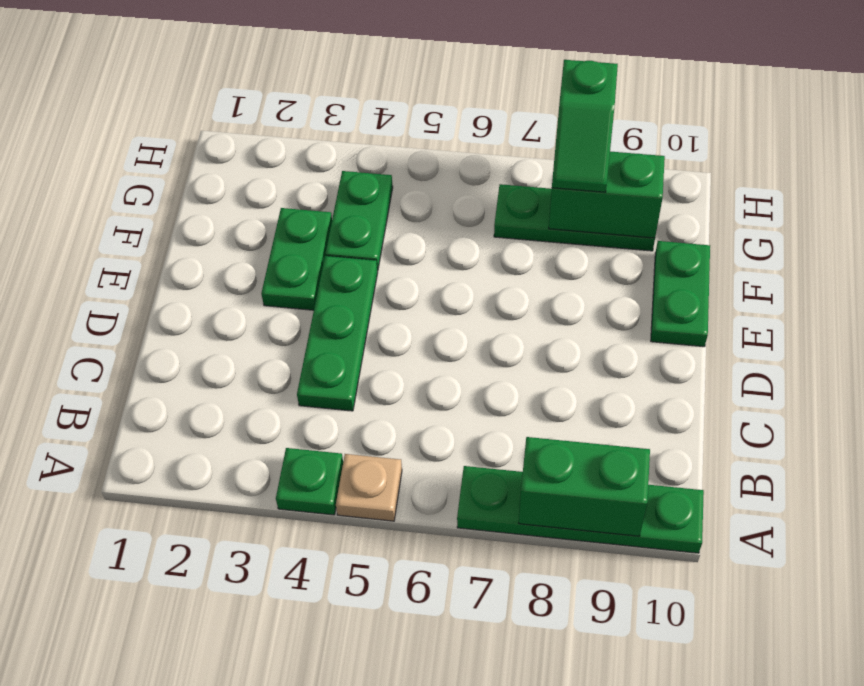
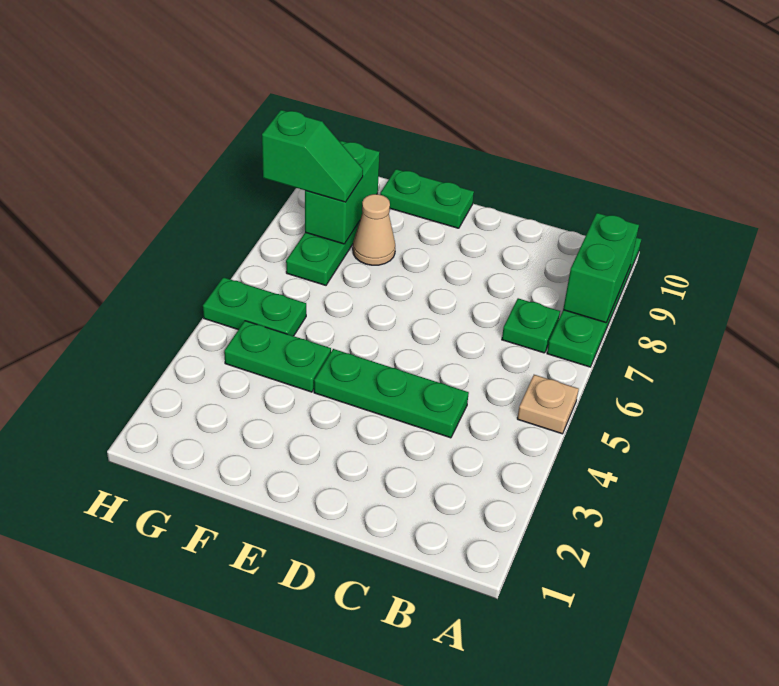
green 1x1 plate [276,448,343,515] -> green 1x1 plate moved to [502,298,560,353]
green 1x2 plate [261,208,332,310] -> green 1x2 plate moved to [203,277,306,336]
none -> tan 1x1 cone [353,194,395,265]

